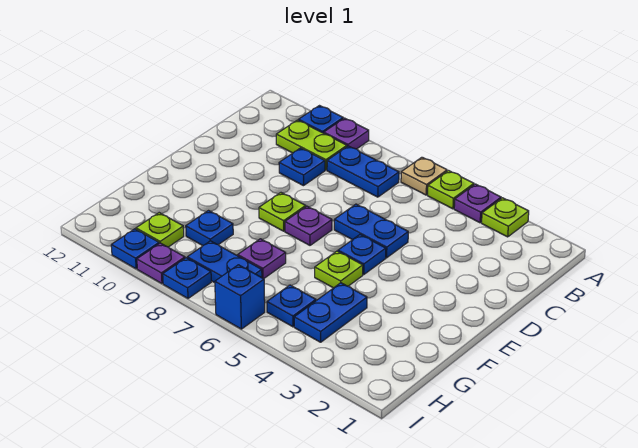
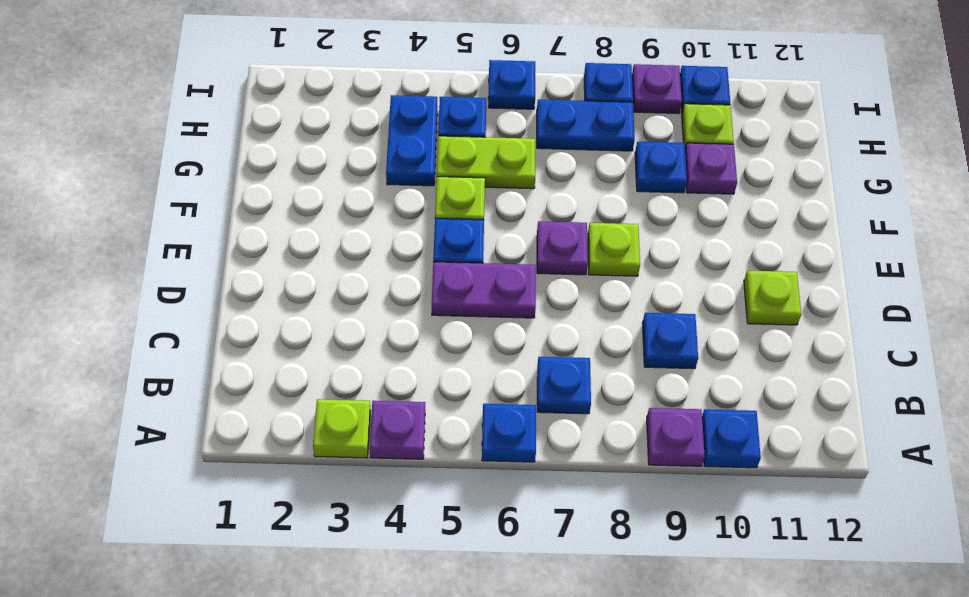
lime 1x1 plate [428,171,474,209] -> lime 1x1 plate moved to [744,271,801,325]
tan 1x1 plate [401,157,447,195] -> blue 1x1 plate [482,404,536,462]
blue 1x2 plate [327,146,399,197] -> blue 1x1 plate [537,357,591,414]
lime 1x2 plate [276,120,347,170] -> lime 1x2 plate moved to [437,136,535,189]
blue 1x2 plate [334,204,408,258] -> purple 1x2 plate [432,262,536,318]
purple 1x1 plate [238,239,286,279] -> purple 1x1 plate moved to [685,143,737,194]
blue 1x1 brick [215,265,265,329] -> blue 1x1 plate [488,60,535,109]

